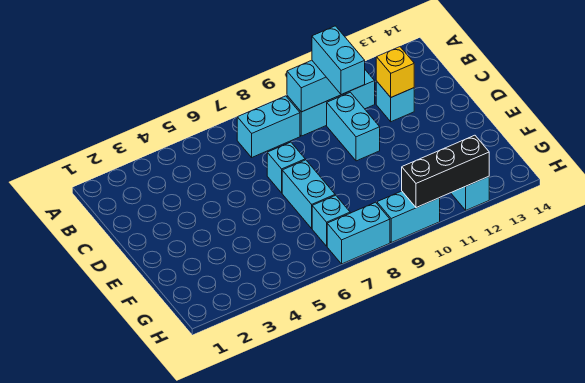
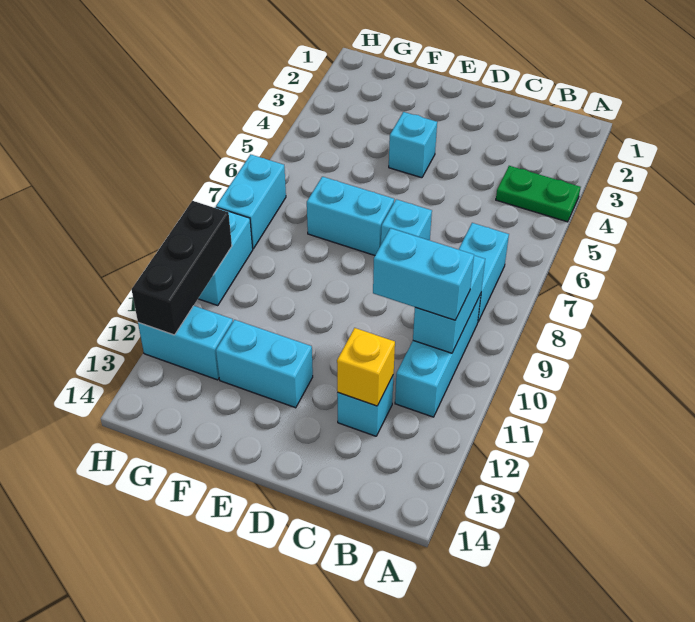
none -> green 1x2 plate [496,166,581,222]
cyan 1x2 brick [327,92,380,161] -> cyan 1x2 brick moved to [216,320,313,408]
cyan 1x1 brick [312,195,350,246] -> cyan 1x1 brick moved to [389,112,437,178]

